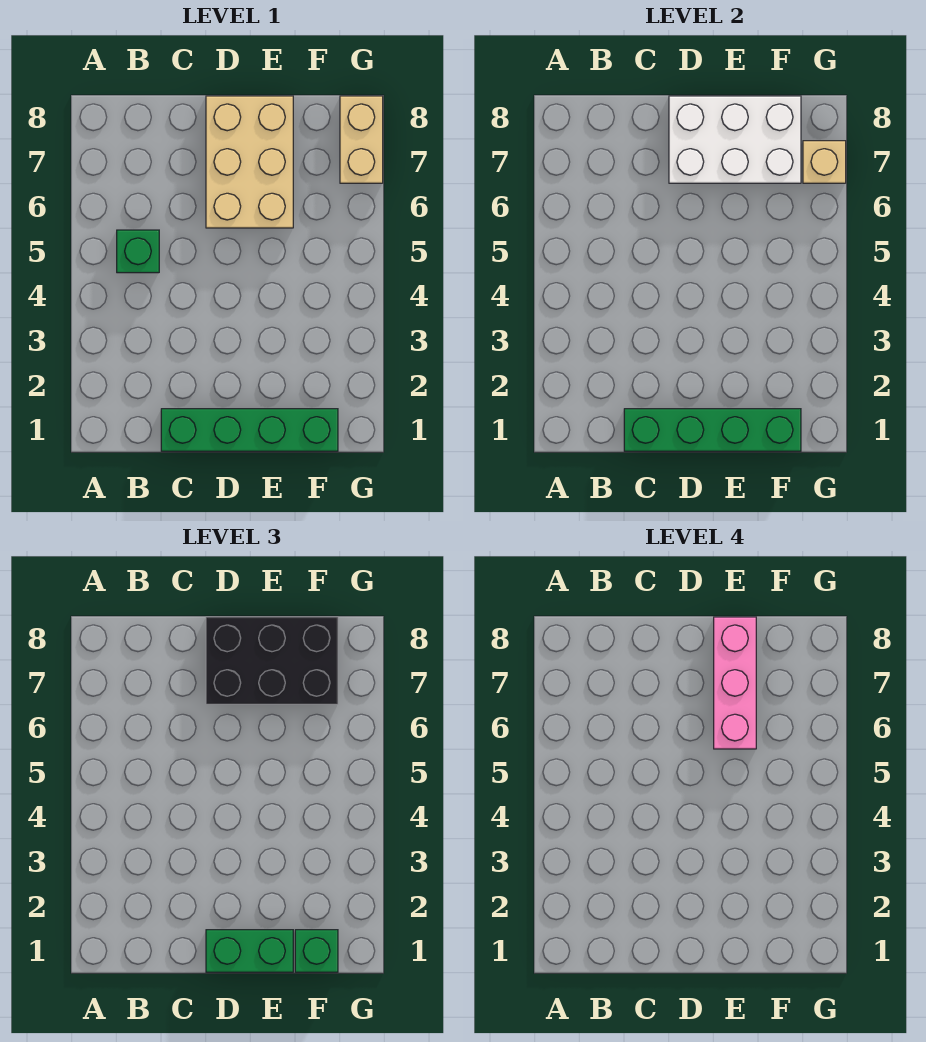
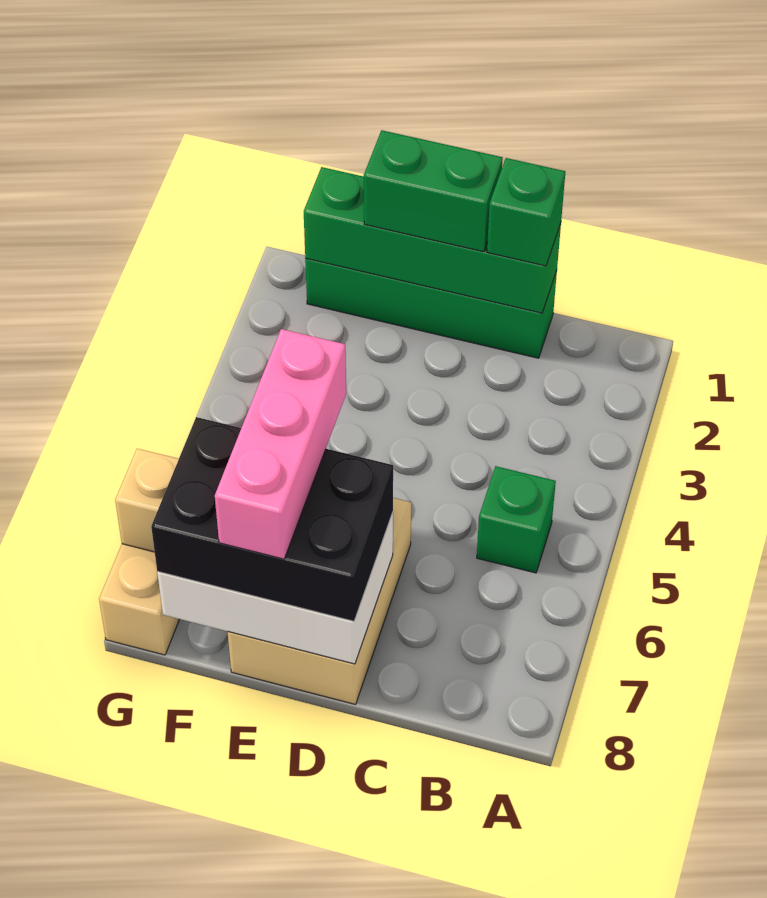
green 1x1 brick [295,930,338,972] -> green 1x1 brick moved to [487,158,565,266]

